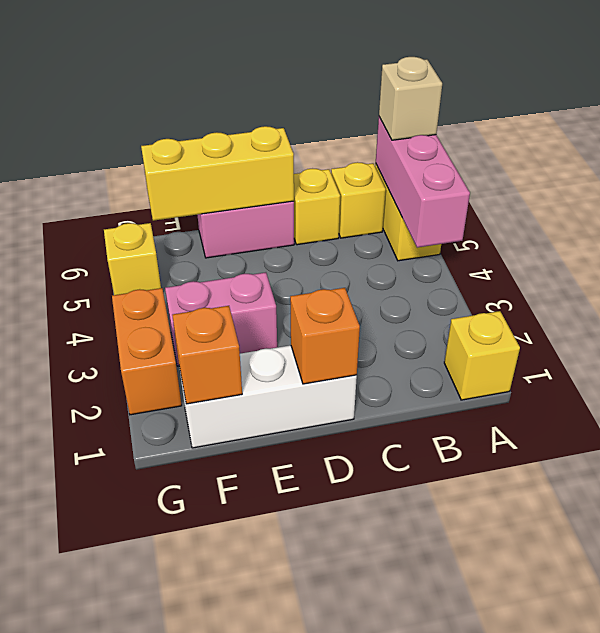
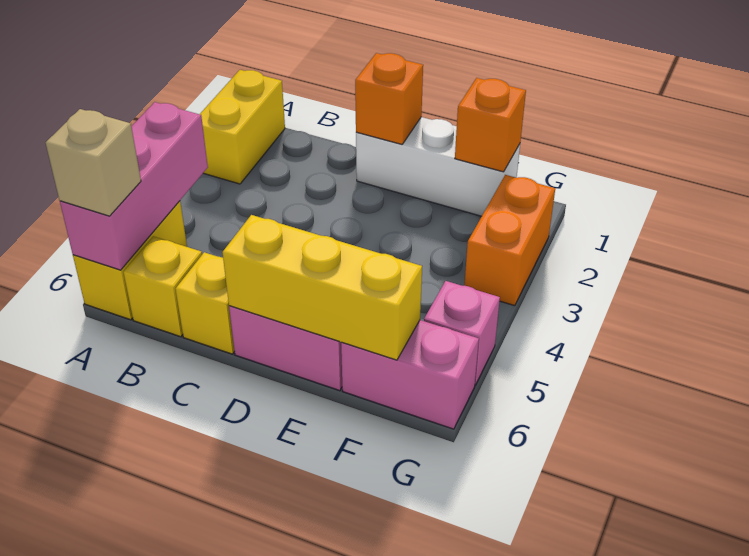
yellow 1x1 brick [444,311,520,400] -> yellow 1x2 brick [200,70,285,184]
pink 1x2 brick [165,272,277,366] -> pink 1x2 brick moved to [341,320,479,429]
yellow 1x1 brick [104,223,161,295] -> pink 1x1 brick [424,281,500,385]

